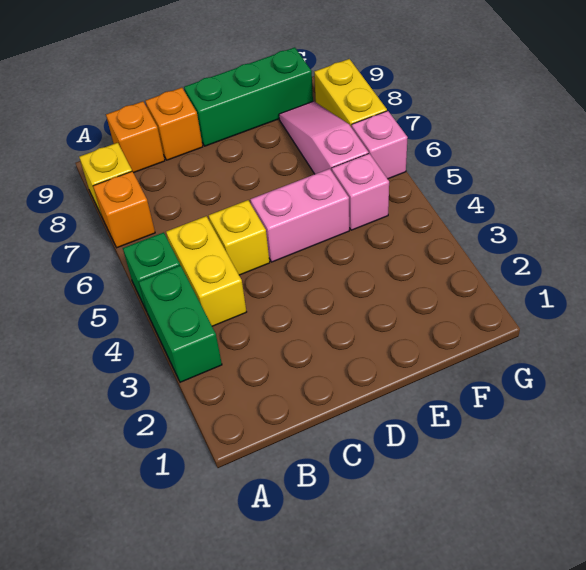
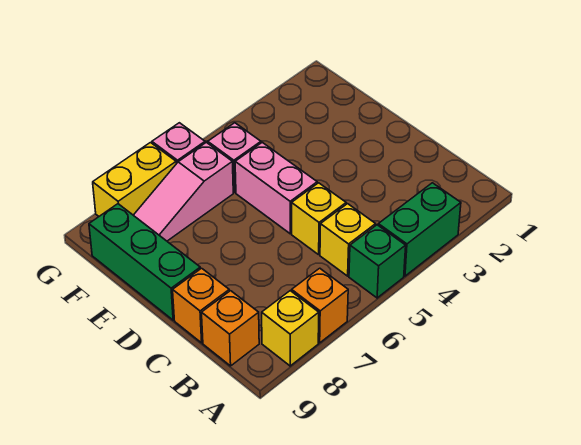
yellow 1x2 brick [166,216,246,326] -> yellow 1x1 brick [320,204,376,276]

